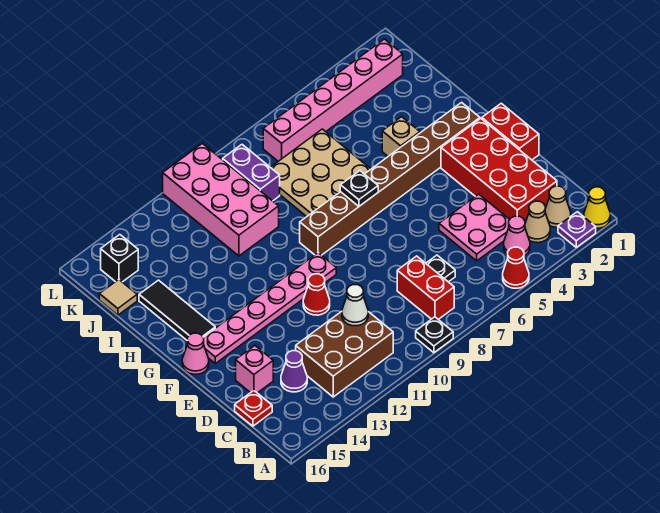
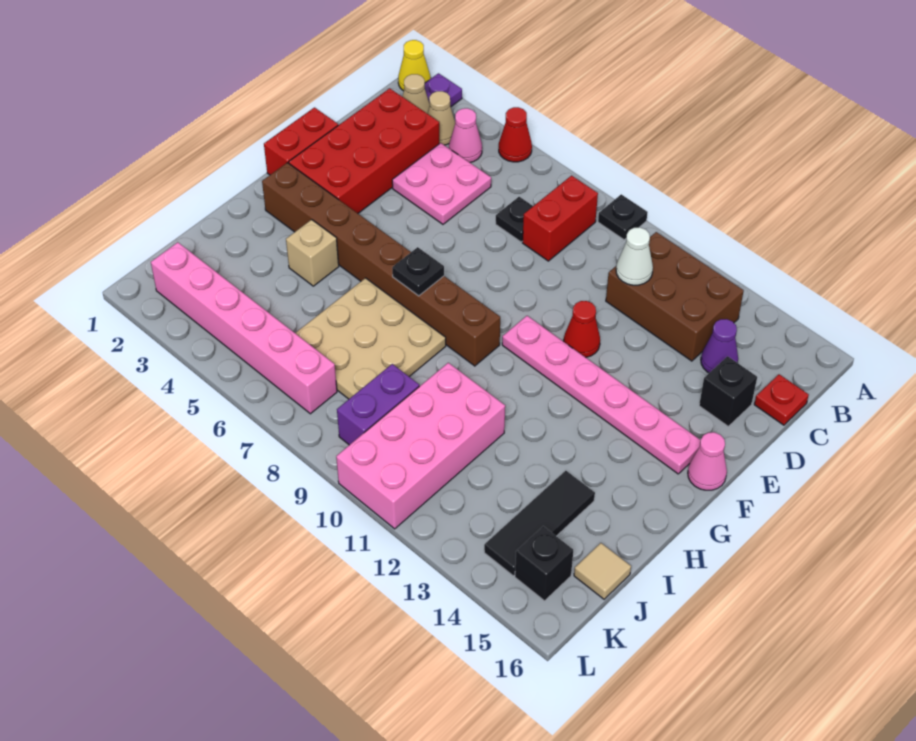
pink 1x1 brick [236,346,273,393] -> black 1x1 brick [699,356,757,426]
black 1x3 tile [139,280,215,340] -> black 1x3 tile moved to [484,471,595,576]

